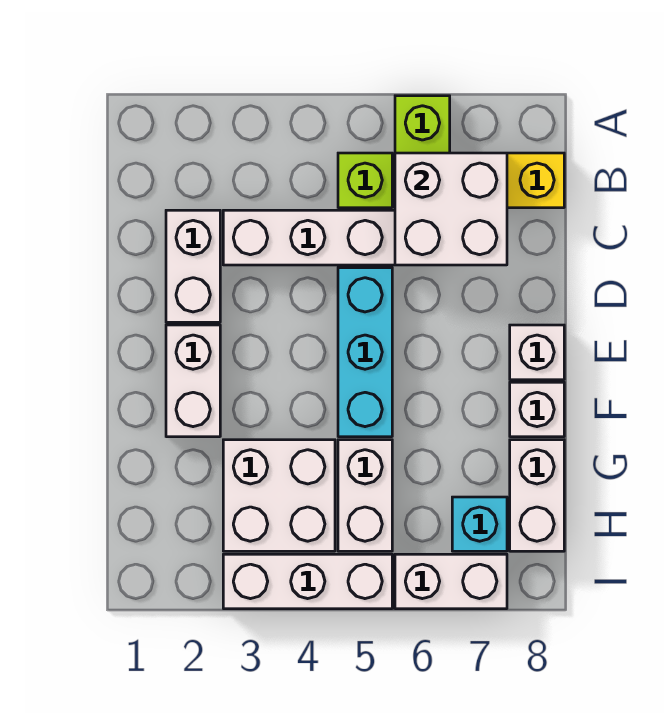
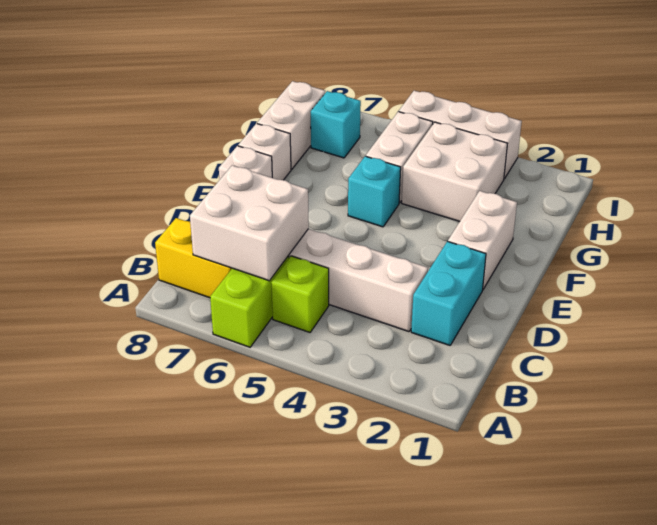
white 1x2 brick [166,210,220,322] -> cyan 1x2 brick [411,241,486,345]
cyan 1x3 brick [338,268,392,437] -> cyan 1x1 brick [348,156,401,227]
white 1x2 brick [395,554,507,609] -> none

